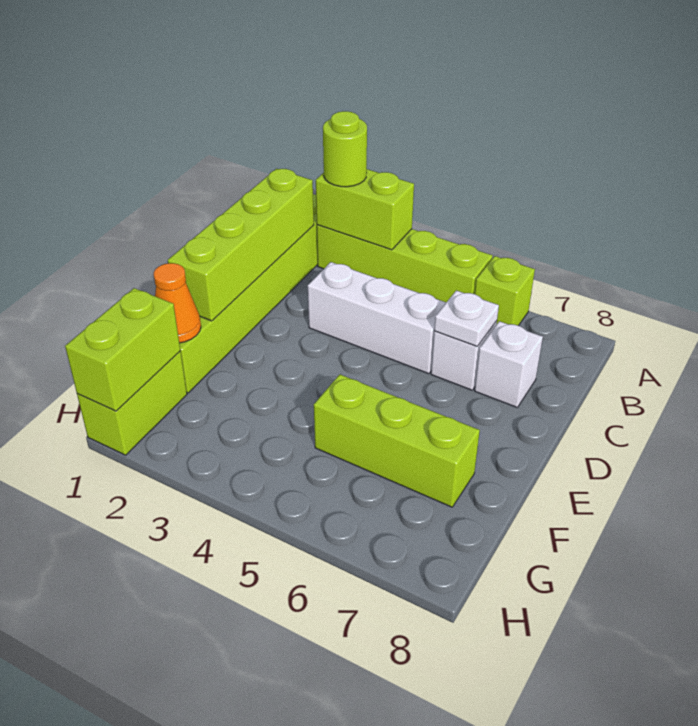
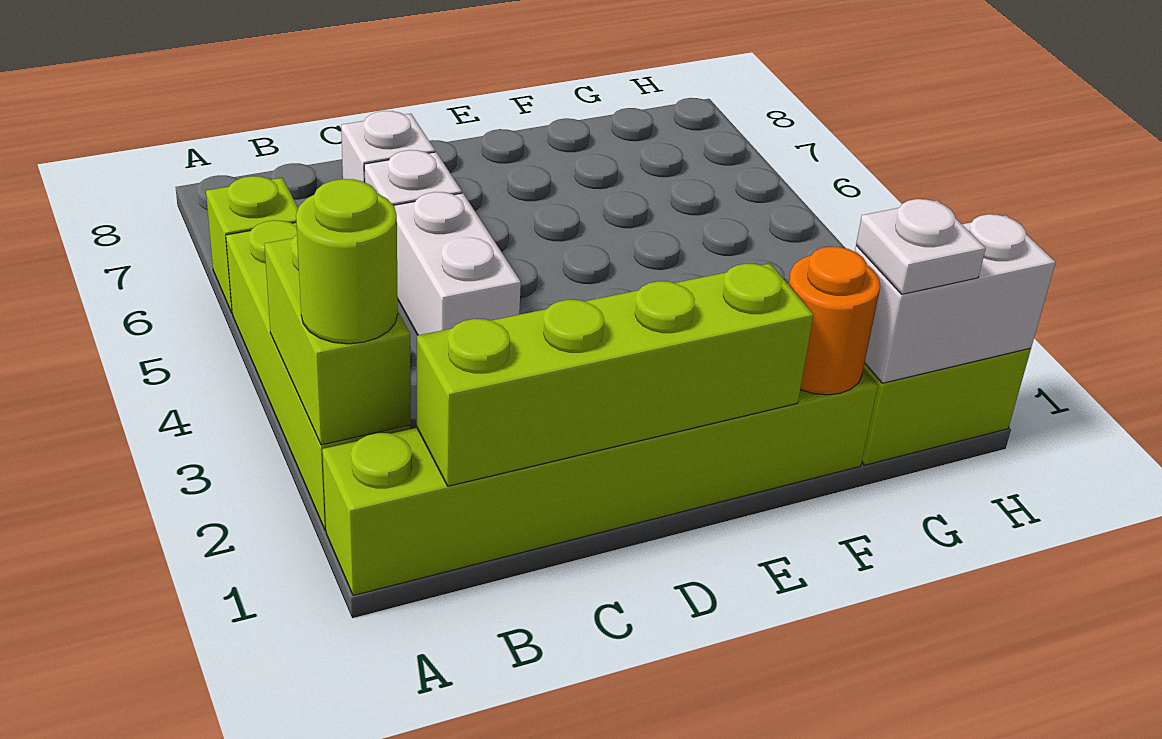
white 1x3 brick [308,262,446,374] -> white 1x2 brick [393,192,521,335]
white 1x1 plate [434,290,499,346] -> white 1x1 plate moved to [856,199,986,294]
orange 1x1 cone [154,263,201,343] -> orange 1x1 round brick [788,247,880,395]
lime 1x3 brick [314,374,480,507] -> none
lime 1x2 brick [65,288,180,411] -> white 1x2 brick [855,214,1056,383]

